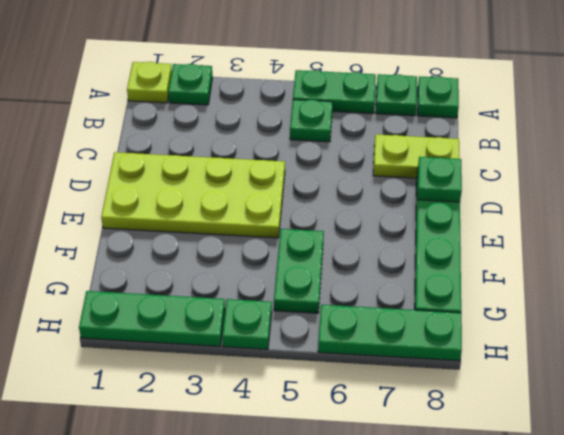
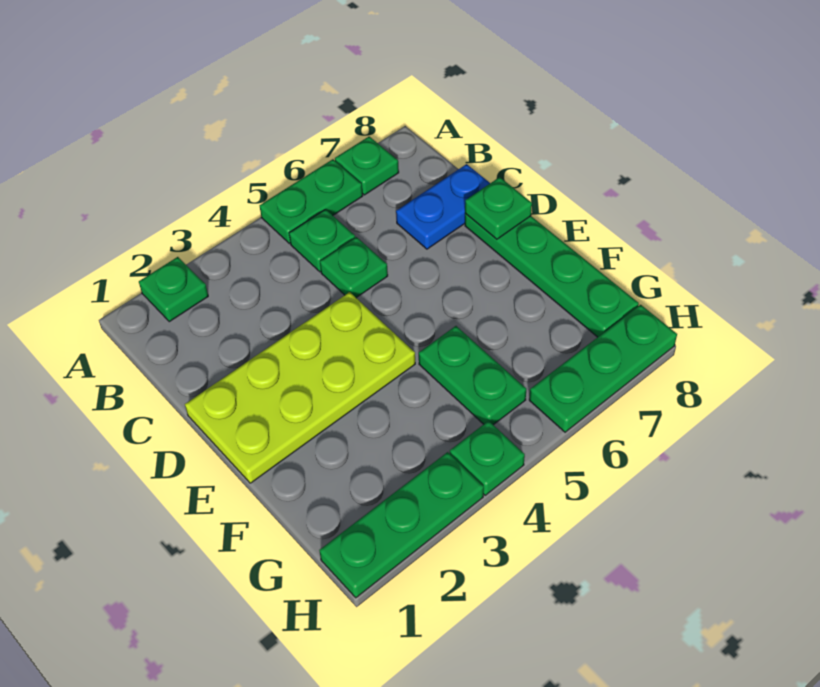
lime 1x1 plate [127,62,172,103] -> none
green 1x1 plate [417,76,459,118] -> green 1x1 plate moved to [320,237,388,298]
lime 1x2 plate [373,134,459,178] -> blue 1x2 plate [396,164,490,249]

